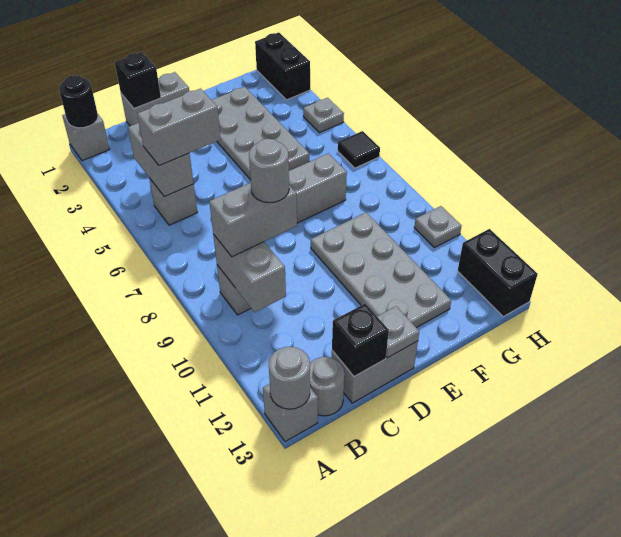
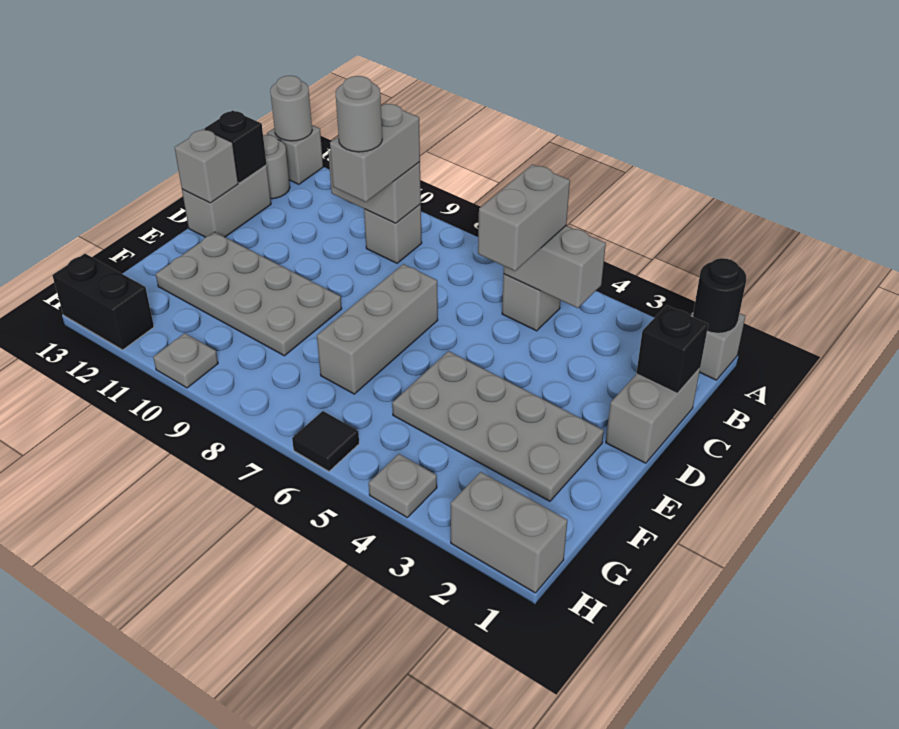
grey 1x1 plate [377,306,419,358] -> grey 1x1 brick [175,129,238,203]
black 1x2 brick [255,32,310,100] -> grey 1x2 brick [451,472,568,593]

